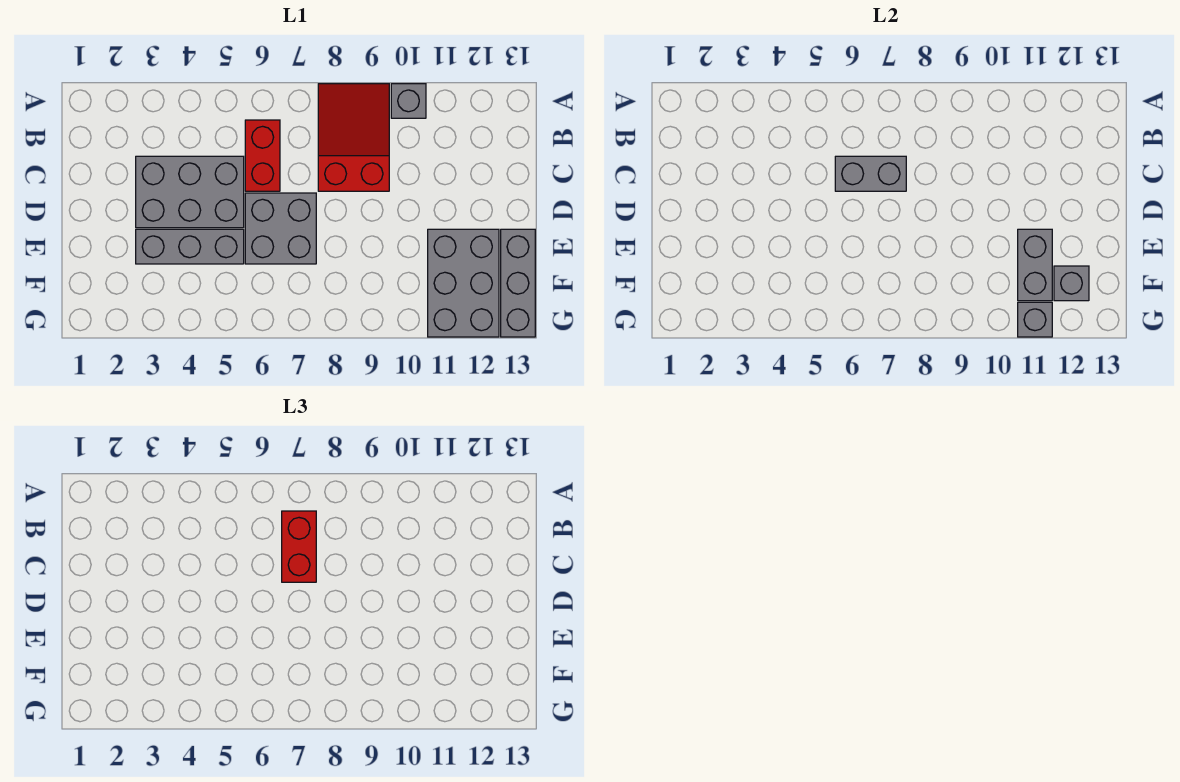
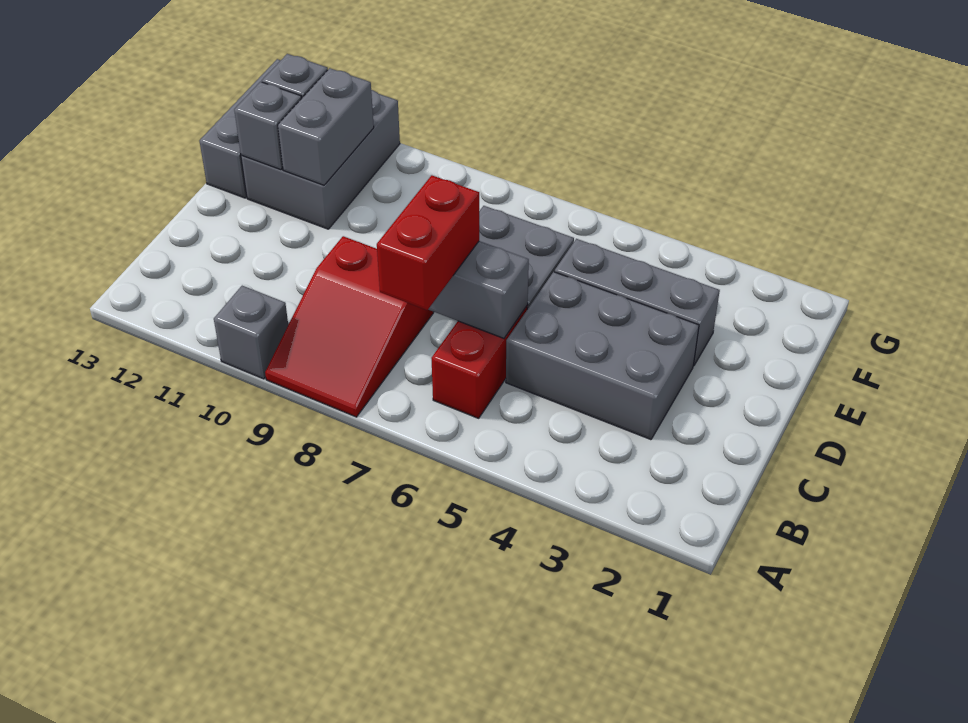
grey 1x1 brick [1018,302,1052,337] -> grey 1x1 brick moved to [234,82,302,170]

